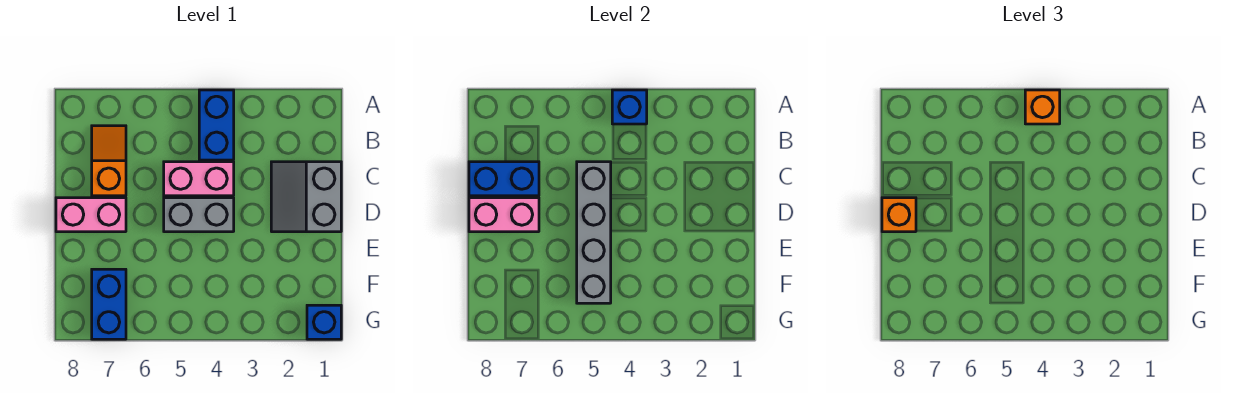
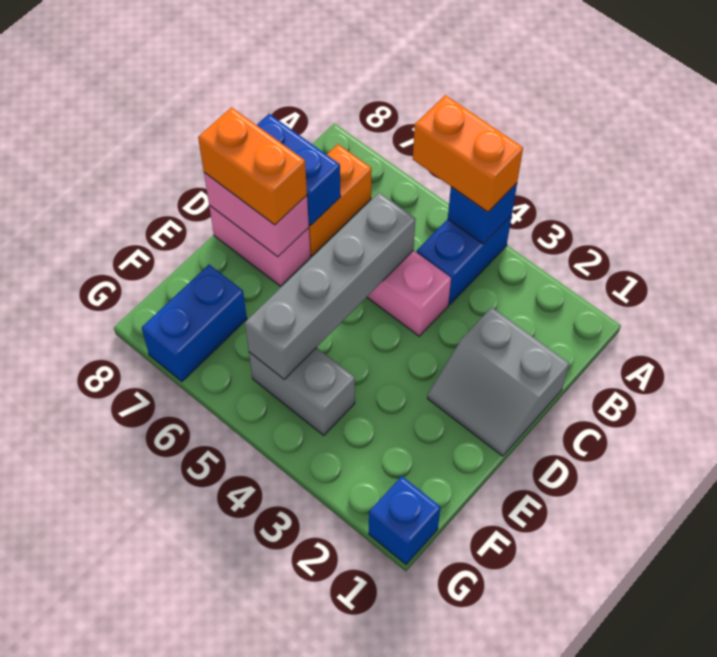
orange 1x1 brick [1025,90,1060,124] -> orange 1x2 brick [413,95,523,212]
orange 1x2 slope [92,126,126,196] -> orange 1x2 brick [309,144,372,256]
grey 2x2 slope [271,162,341,232] -> grey 2x2 slope turned to [427,307,569,456]
grey 1x2 brick [164,198,234,232] -> grey 1x2 brick moved to [249,347,355,435]
orange 1x1 brick [882,198,916,232] -> orange 1x2 brick [198,107,307,225]

